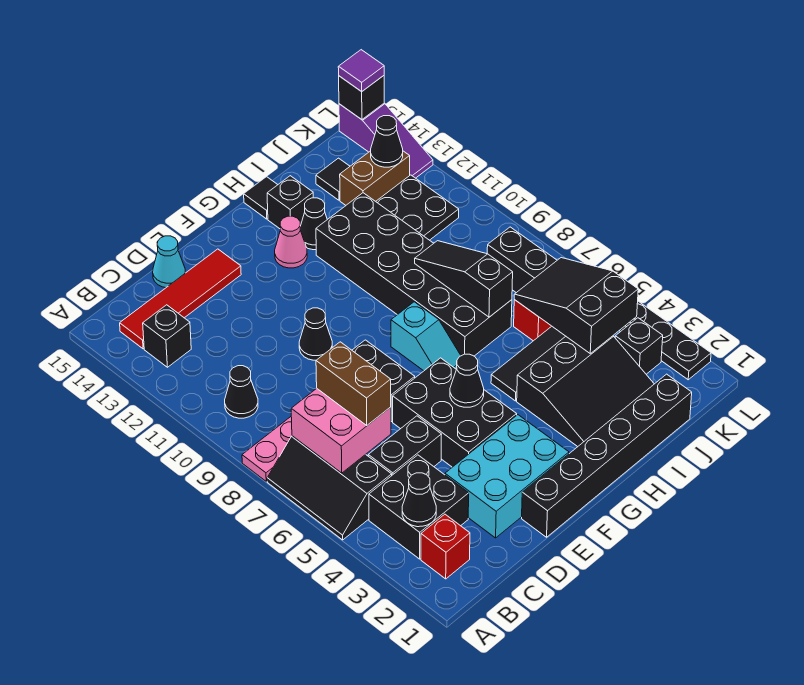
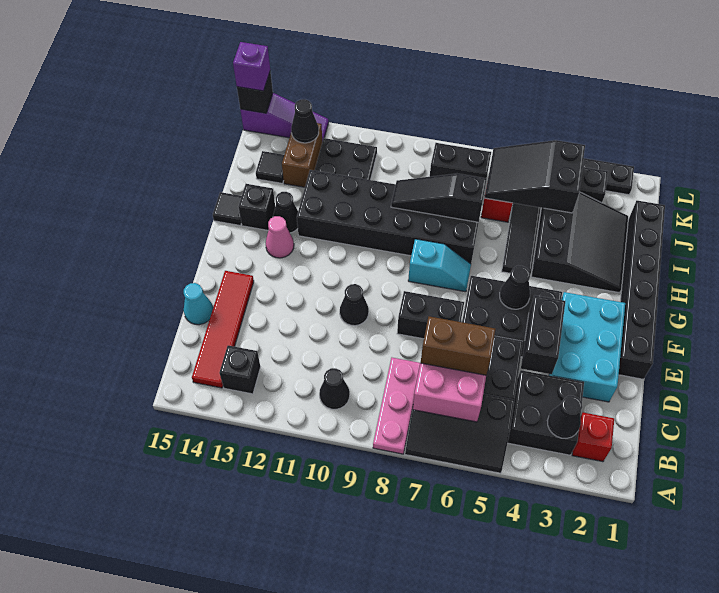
none -> black 1x2 brick [521,295,565,374]
purple 1x1 tile [338,50,384,92] -> purple 1x1 brick [233,42,270,91]

